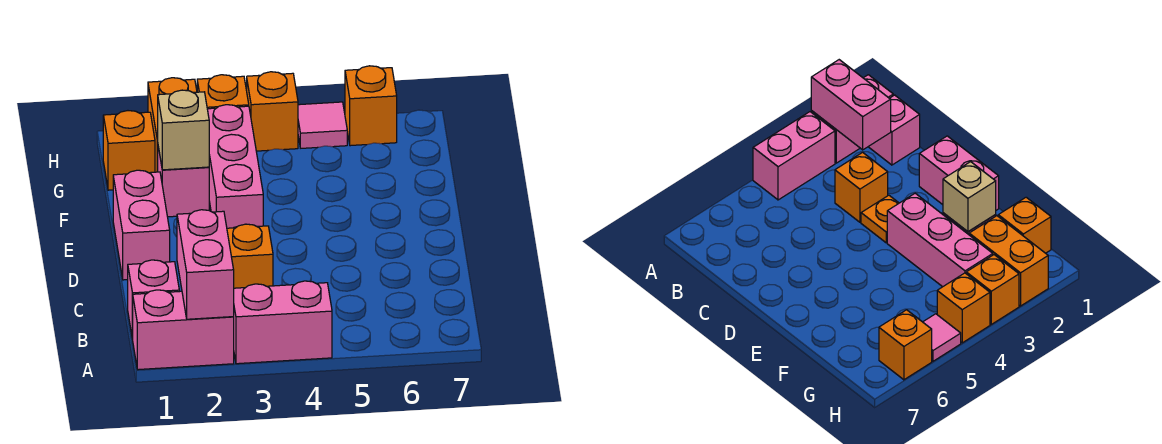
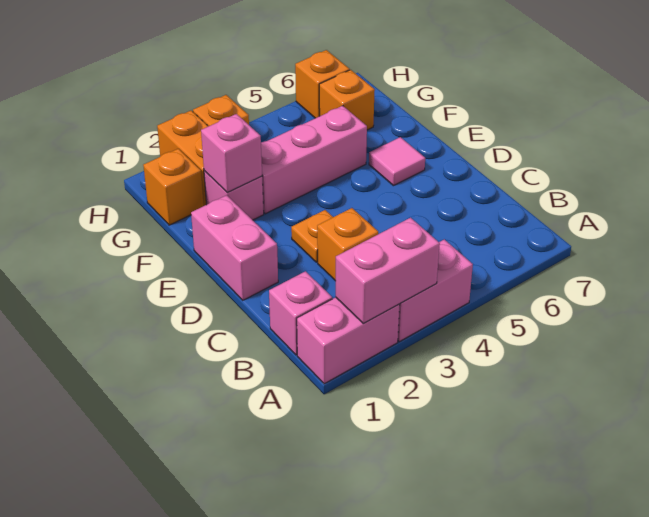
pink 1x2 brick [177,210,234,319] -> pink 1x2 brick turned to [336,218,440,324]
pink 1x3 brick [207,105,263,228] -> pink 1x3 brick turned to [261,106,367,214]
tan 1x1 brick [157,90,209,170] -> pink 1x1 brick [201,114,262,192]
orange 1x1 brick [247,72,298,151] -> orange 1x1 brick moved to [319,70,375,130]
pink 1x1 tile [298,102,347,148] -> pink 1x1 tile moved to [369,137,425,186]

